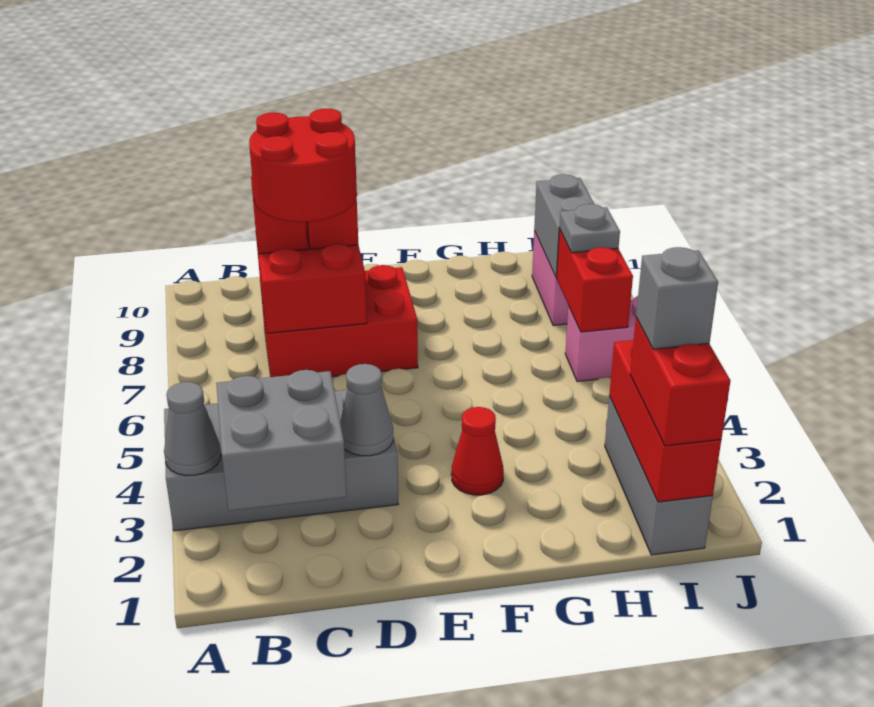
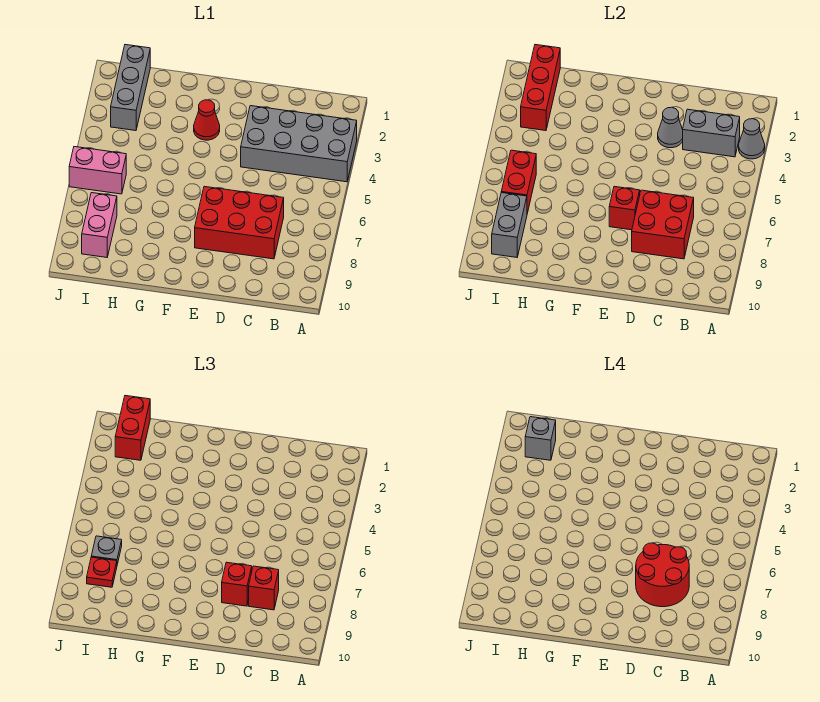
grey 2x2 brick [216,370,347,511] -> grey 1x2 brick [683,109,740,157]
none -> red 1x1 brick [609,186,640,230]
none -> red 1x1 plate [87,557,117,587]

